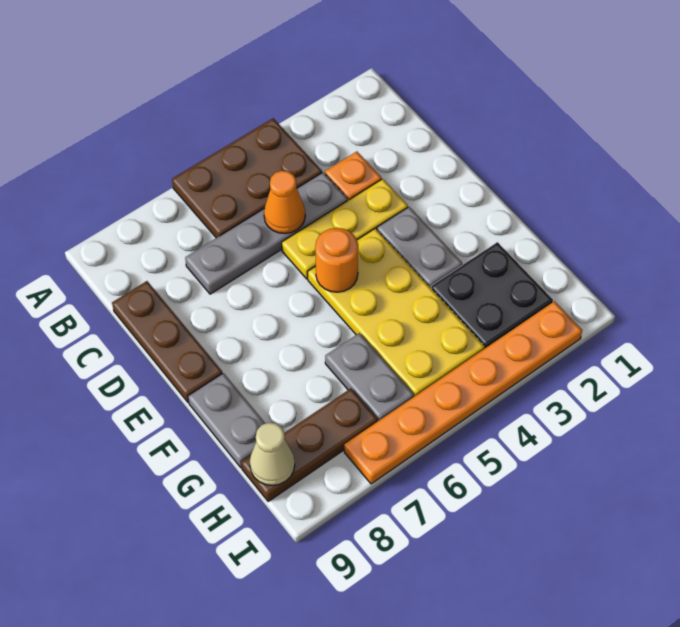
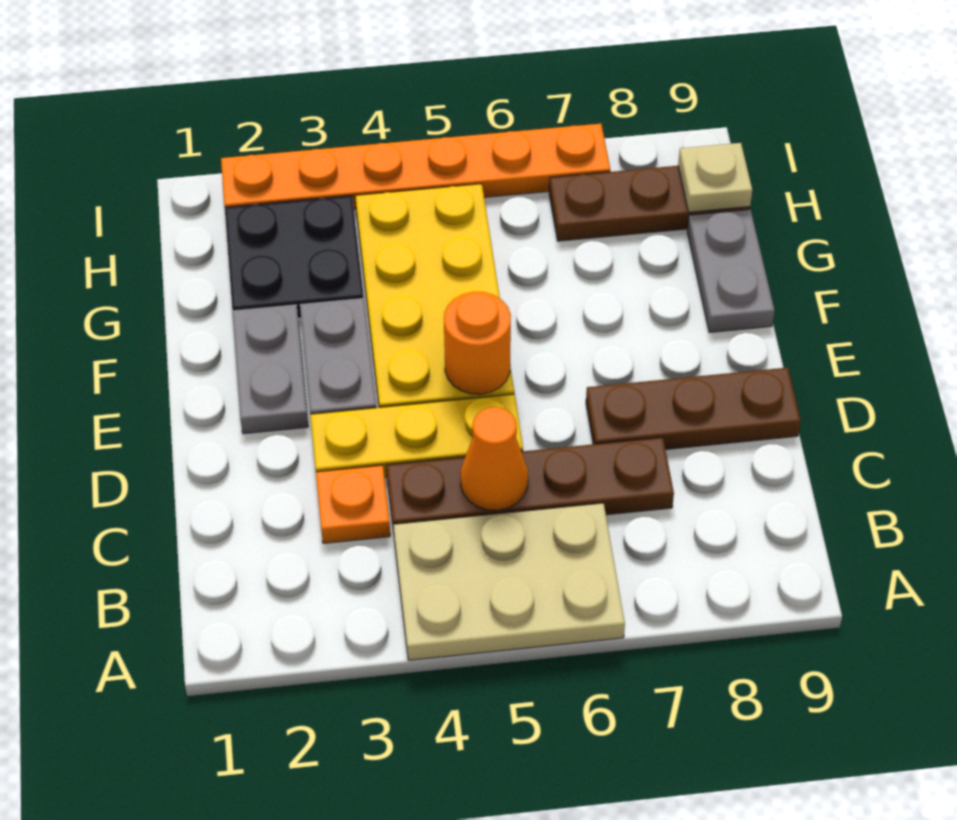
brown 2x3 plate [172,118,322,238] -> tan 2x3 plate [393,503,625,660]
grey 1x4 plate [185,172,348,294] -> brown 1x4 plate [387,437,674,532]
brown 1x3 plate [112,281,222,402] -> brown 1x3 plate turned to [586,368,801,450]
grey 1x2 plate [325,333,414,421] -> grey 1x2 plate moved to [232,305,308,434]
tan 1x1 cone [250,423,295,486] -> tan 1x1 plate [678,143,752,212]

